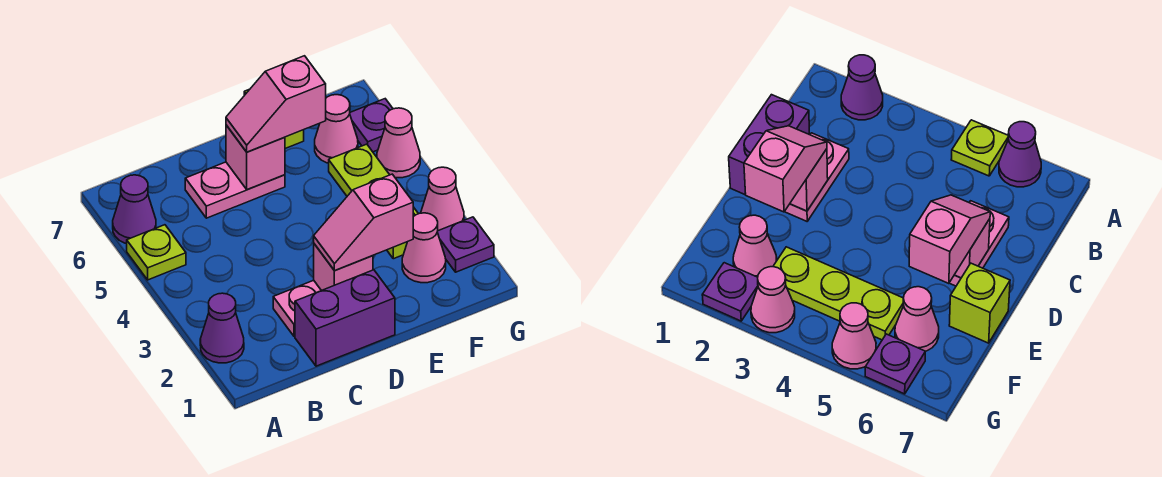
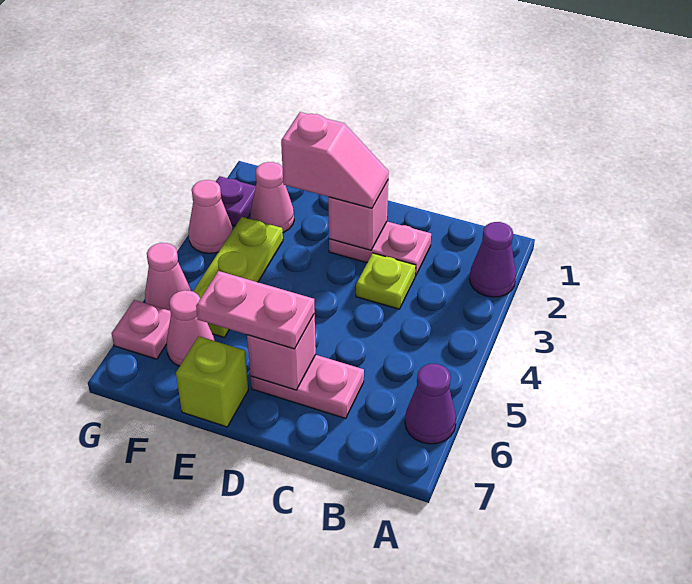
lime 1x1 plate [127,225,186,280] -> lime 1x1 plate moved to [356,253,416,309]
purple 1x2 brick [295,270,395,366] -> none
pink 1x2 slope [226,56,326,152] -> pink 1x2 plate [196,271,315,349]
purple 1x1 plate [350,99,393,152] -> pink 1x1 plate [111,300,171,359]

